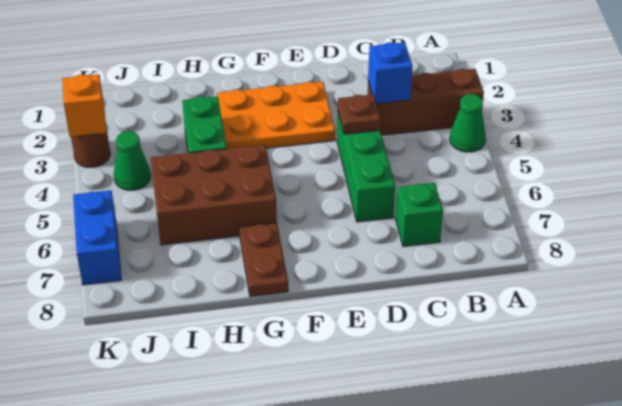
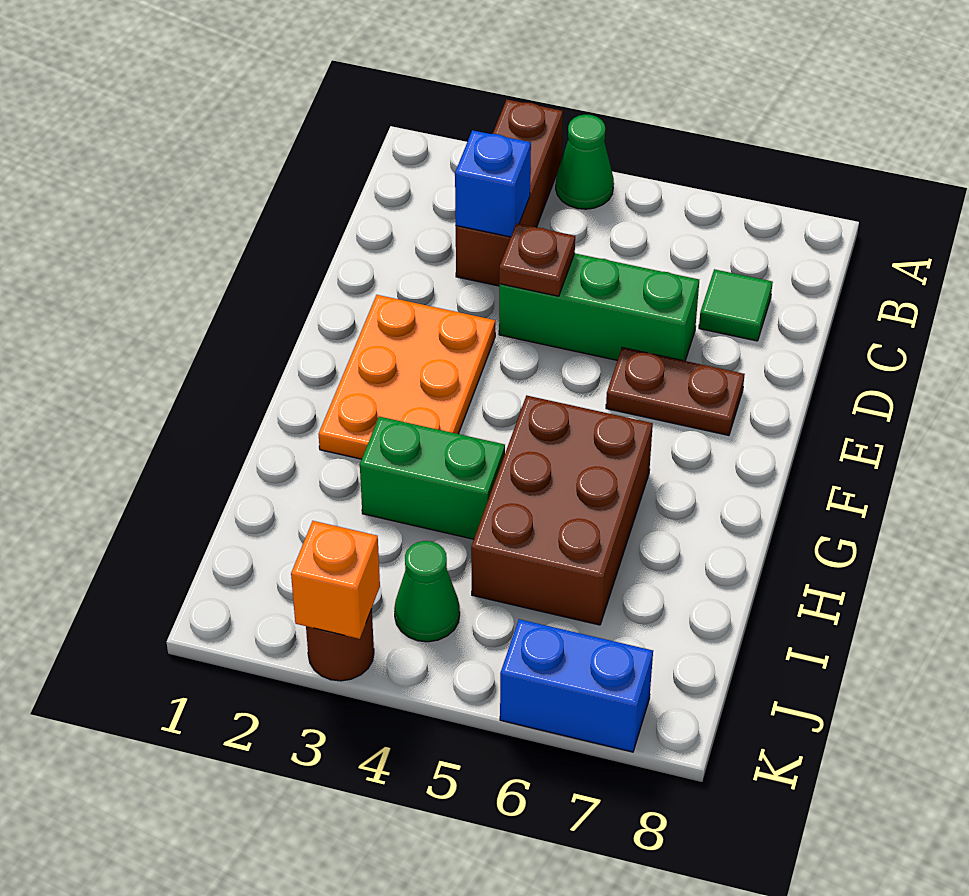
green 1x1 brick [395,183,443,247] -> green 1x1 tile [699,269,773,341]
brown 1x2 plate [239,223,288,297] -> brown 1x2 plate moved to [606,348,745,435]

